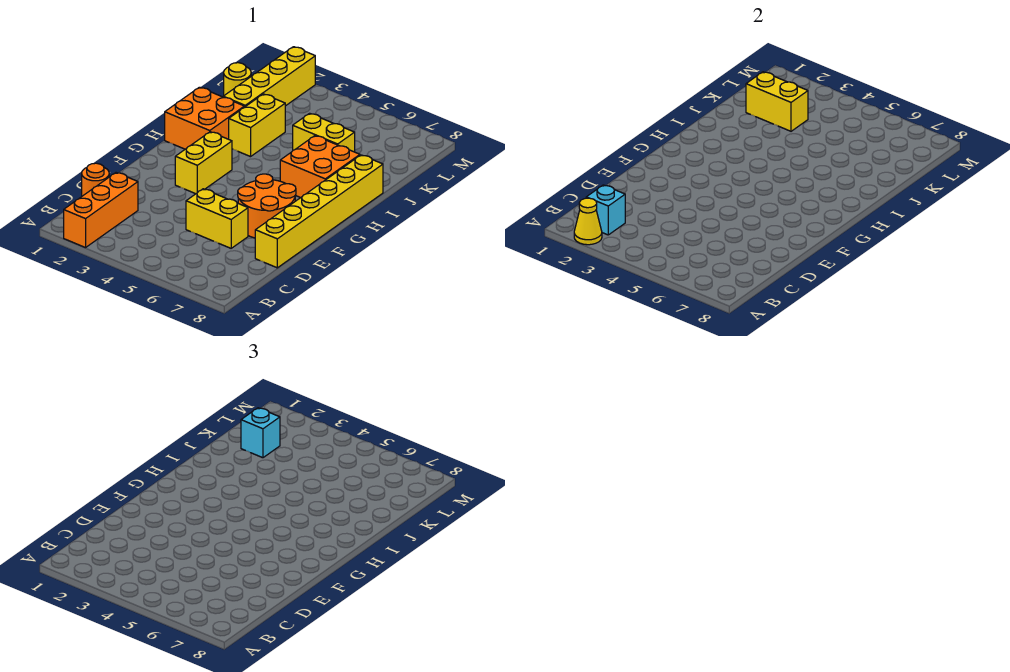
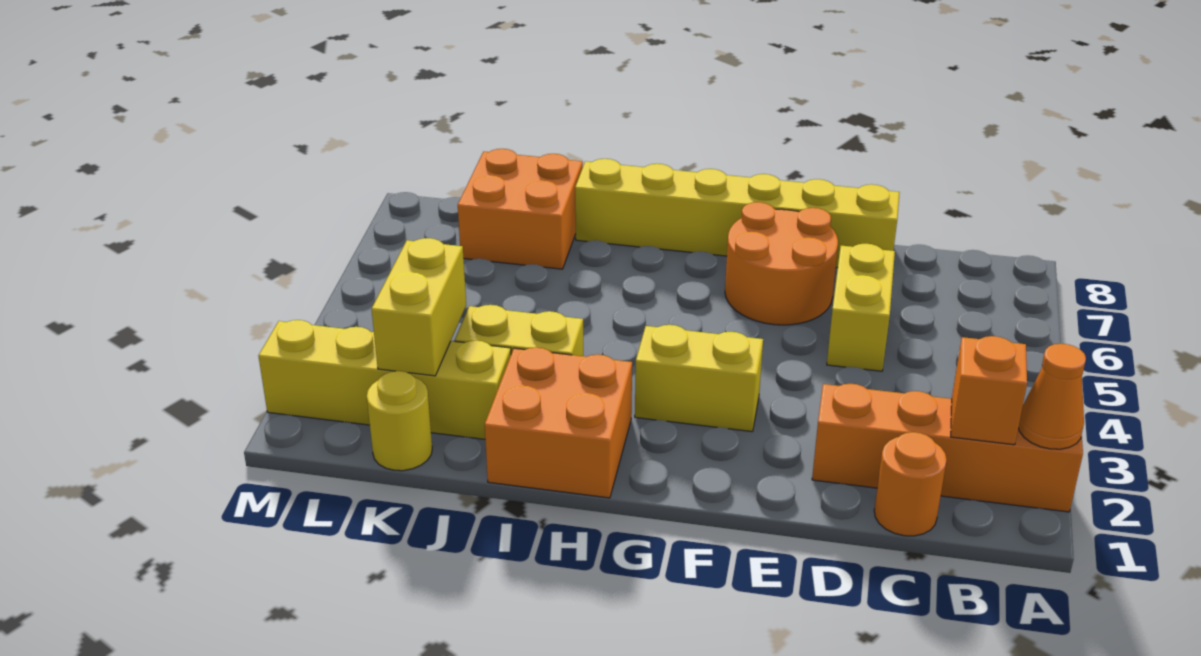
orange 1x3 brick [64,173,138,248] -> orange 1x4 brick [812,384,1083,512]
yellow 1x1 cone [574,198,602,245] -> orange 1x1 cone [1018,344,1086,449]
cyan 1x1 brick [586,185,625,235] -> orange 1x1 brick [951,336,1027,445]
orange 2x2 brick [280,136,360,198] -> orange 2x2 brick moved to [458,149,583,269]
yellow 1x2 brick [293,113,355,152] -> none
cyan 1x1 brick [241,408,280,458] -> none

